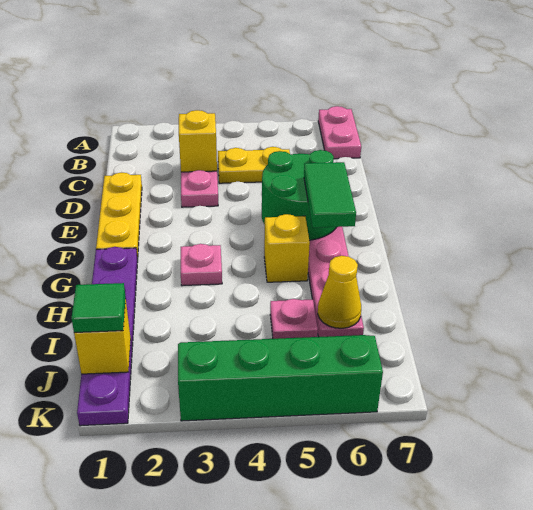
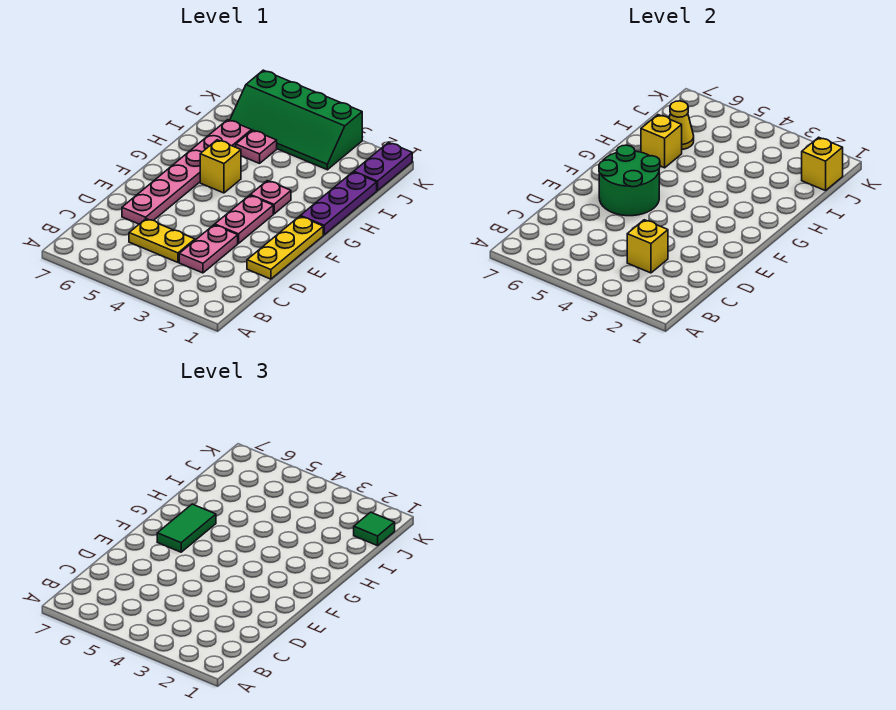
pink 1x2 plate [318,106,361,159] -> pink 1x2 plate moved to [215,195,273,243]
none -> yellow 1x1 brick [641,115,682,168]

